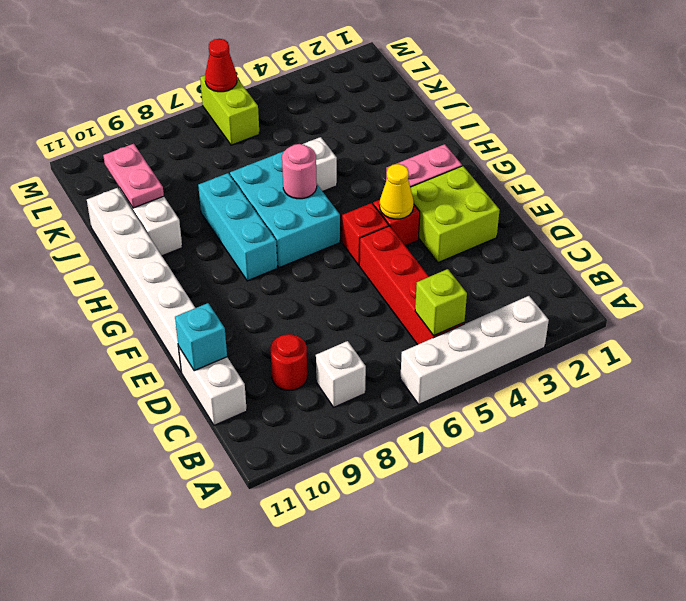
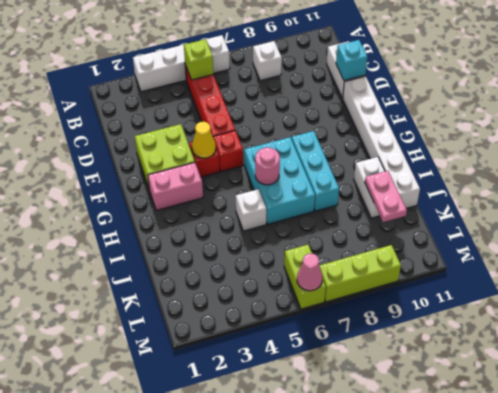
red 1x1 round brick [271,334,307,390] -> none
red 1x1 cone [205,39,237,92] -> pink 1x1 cone [297,254,323,291]
none -> lime 1x3 brick [319,245,401,302]

